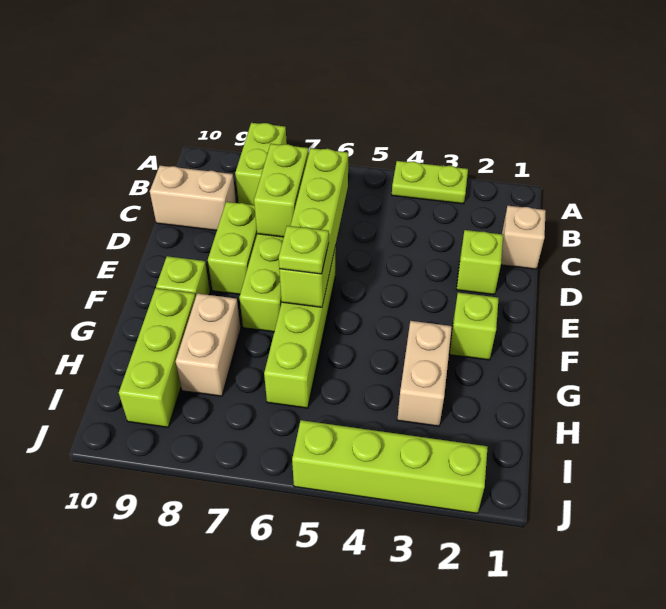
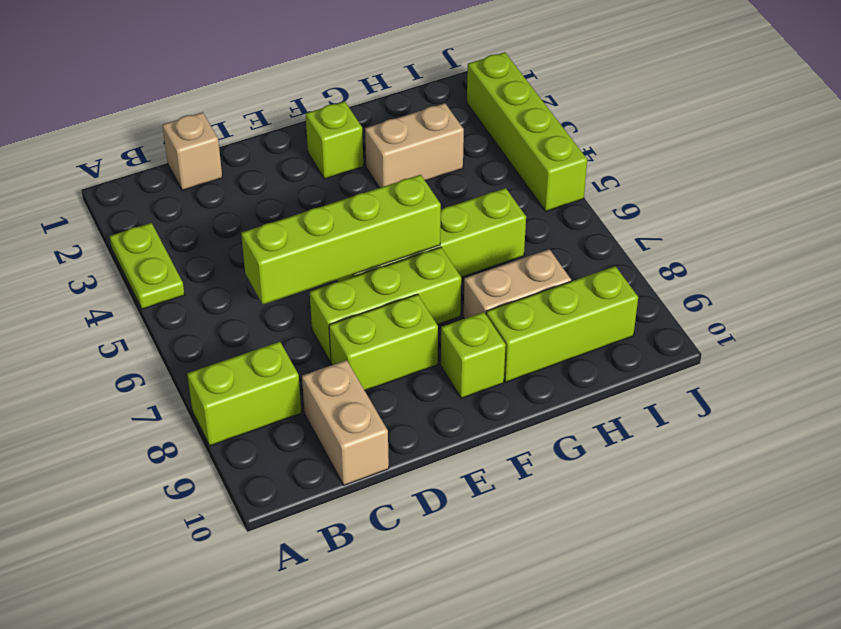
lime 1x2 brick [254,144,309,237] -> none
lime 1x1 brick [456,230,503,295] -> none
lime 1x1 plate [279,226,329,274] -> none

